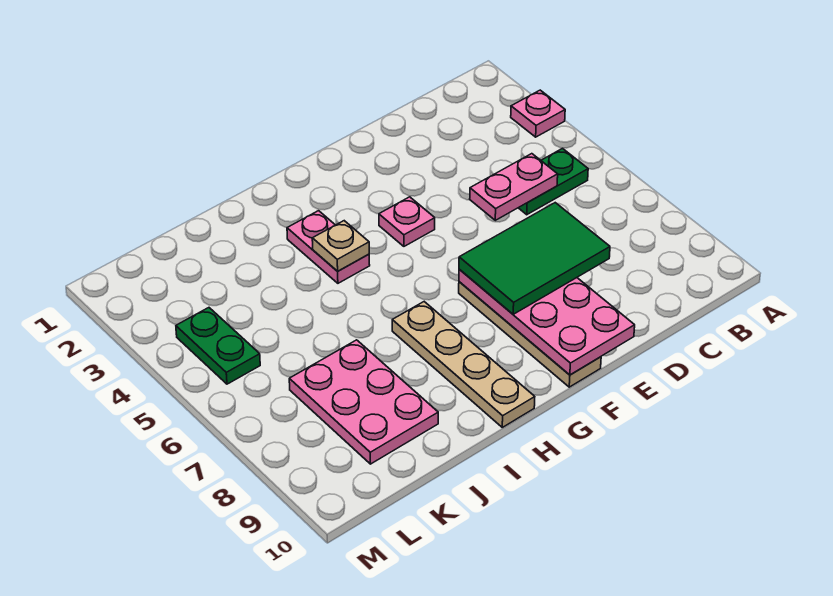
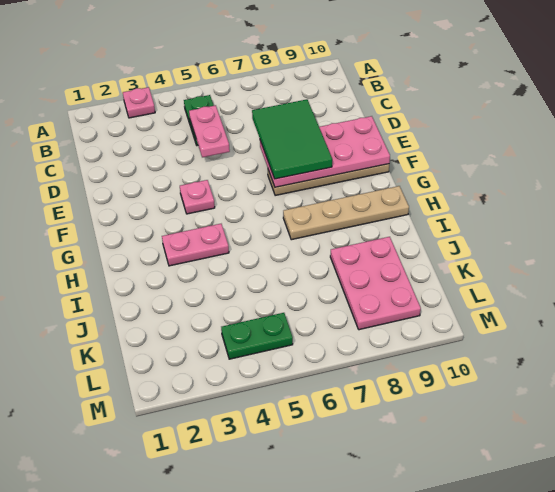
tan 1x1 plate [312,221,369,271] -> none
pink 2x3 plate [289,340,438,464] -> pink 2x3 plate turned to [330,237,421,330]

